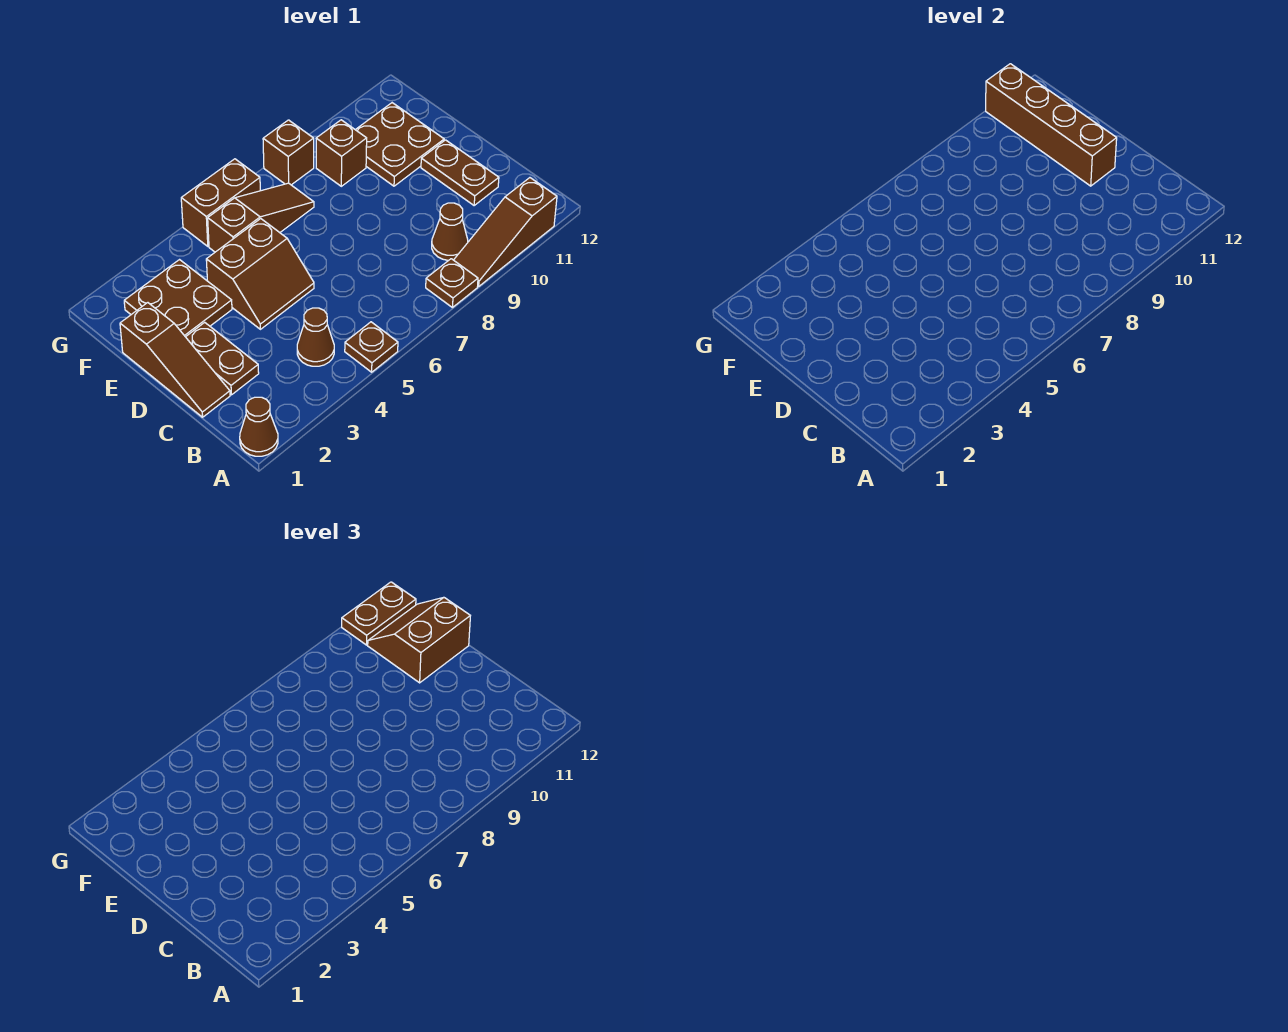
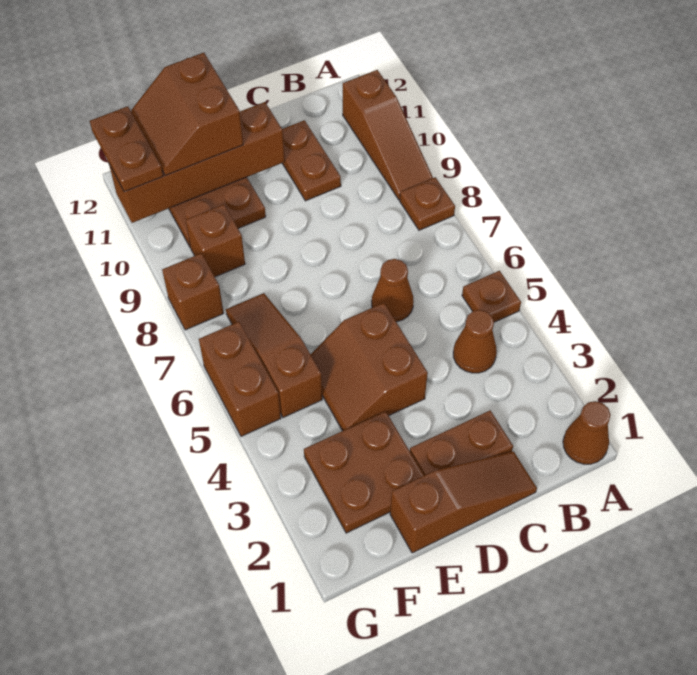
brown 1x1 cone [432,203,468,260] -> brown 1x1 cone moved to [372,259,414,322]
brown 1x2 plate [421,140,499,205] -> brown 1x2 plate turned to [282,120,341,201]
brown 2x2 slope [206,219,314,329] -> brown 2x2 slope turned to [310,303,428,431]

